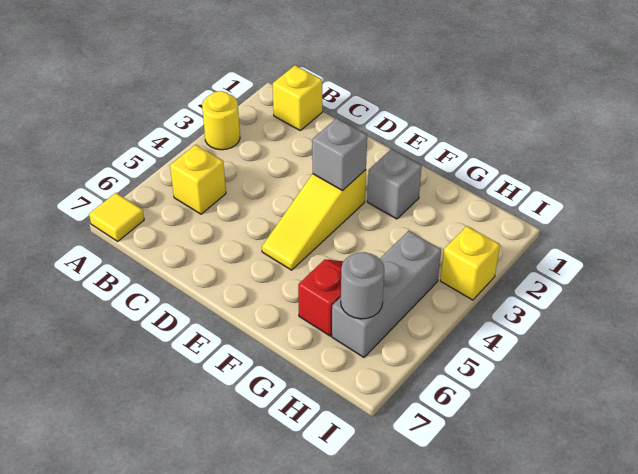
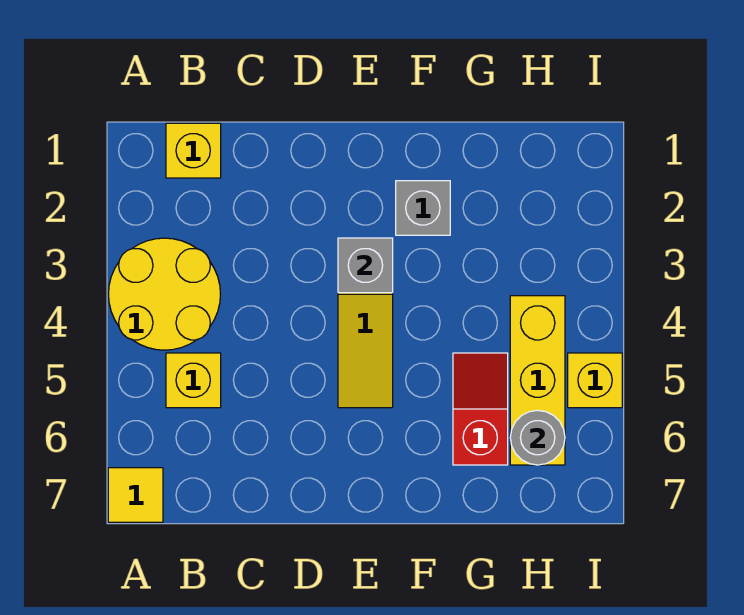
yellow 1x1 round brick [202,91,240,150] -> yellow 2x2 round brick [108,238,221,350]
grey 1x3 brick [332,231,441,357] -> yellow 1x3 brick [510,296,565,465]
yellow 1x1 brick [441,226,500,300] -> yellow 1x1 brick moved to [568,353,622,408]

